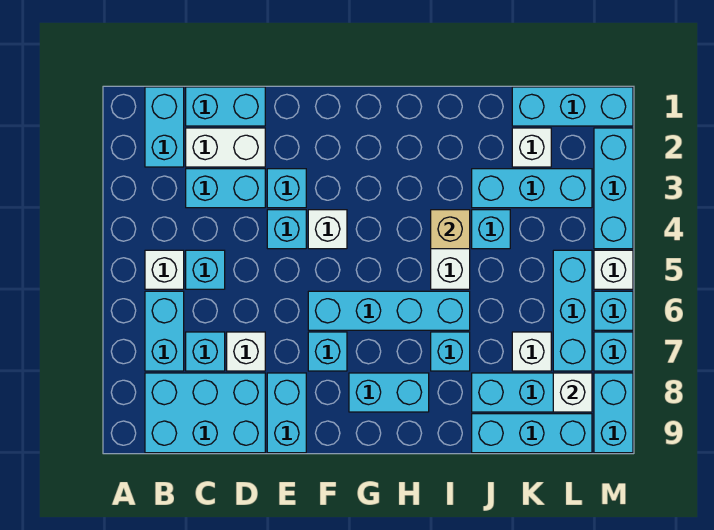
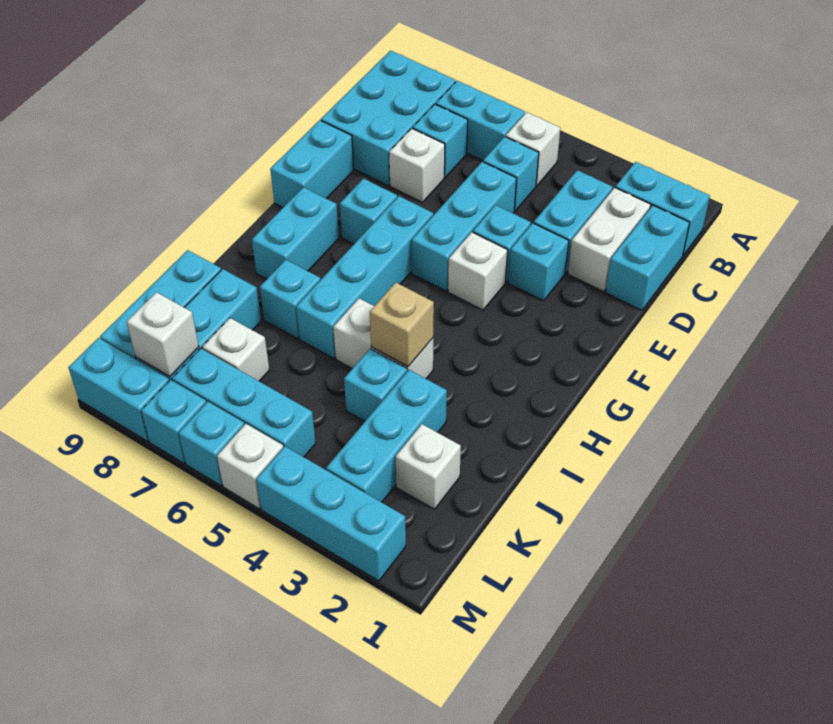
cyan 1x2 brick [267,373,306,453] -> cyan 1x2 brick turned to [270,120,354,207]
cyan 1x3 brick [512,87,633,126] -> cyan 1x3 brick moved to [412,162,516,291]

